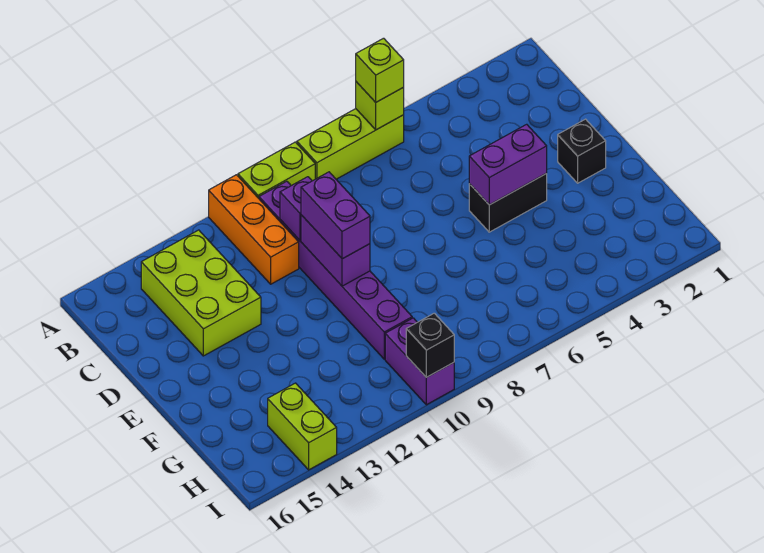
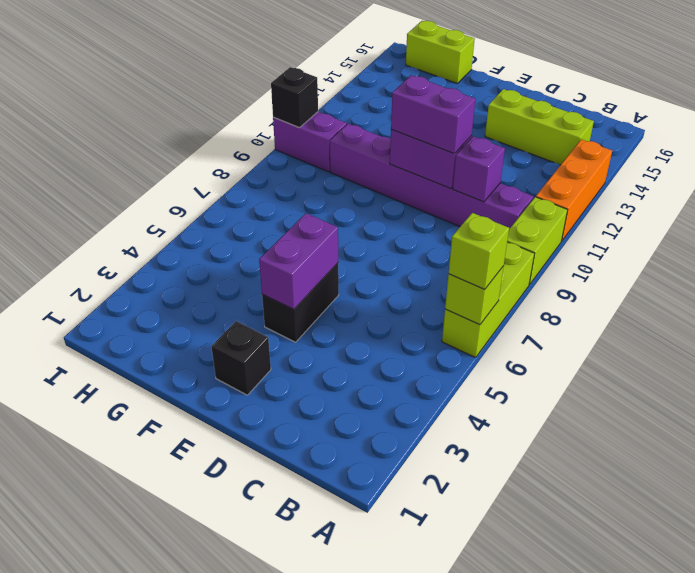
orange 1x3 brick [209,175,299,284] -> orange 1x3 brick turned to [536,139,612,240]
lime 2x3 brick [141,230,261,356] -> lime 1x3 brick [485,89,594,165]
lime 1x2 brick [268,383,337,470] -> lime 1x2 brick moved to [406,21,475,84]

